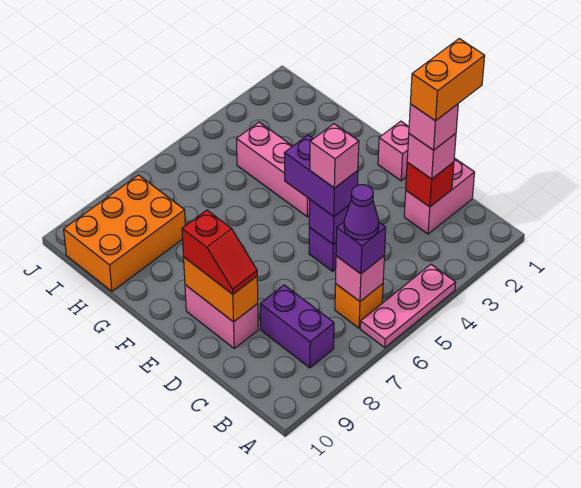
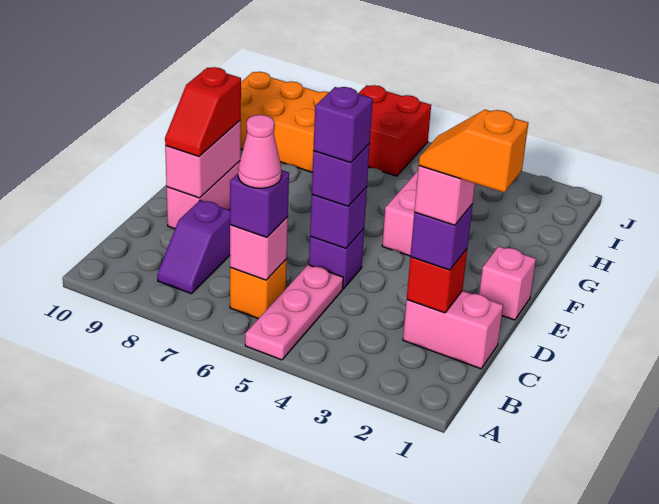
pink 1x3 plate [360,264,456,348] -> pink 1x3 plate turned to [245,265,343,360]
purple 1x1 cone [344,185,379,240] -> pink 1x1 cone [238,115,281,188]
purple 1x2 brick [260,285,334,368] -> purple 1x2 slope [157,200,230,294]
orange 1x2 brick [410,39,485,121] -> orange 1x2 slope [419,110,528,193]
pink 1x1 brick [407,134,456,179] -> purple 1x1 brick [410,204,473,270]
purple 1x2 brick [284,135,358,216] -> purple 1x1 brick [312,144,370,206]
pink 1x1 brick [310,124,359,188] -> purple 1x1 brick [313,87,373,163]
orange 1x2 brick [184,257,258,322] -> pink 1x2 brick [165,120,241,198]
none -> red 2x2 brick [358,85,431,176]

